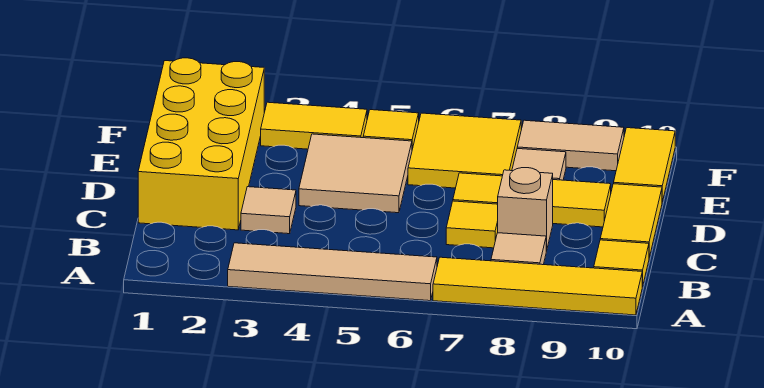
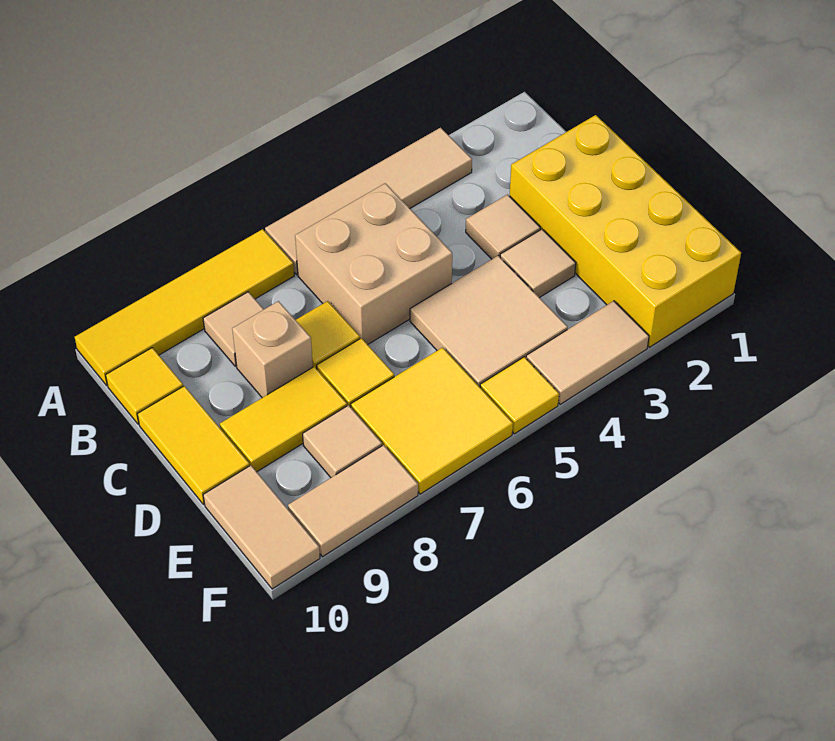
none -> tan 2x2 brick [295,183,452,345]
none -> tan 1x1 tile [500,229,576,298]
yellow 1x2 tile [614,128,675,202] -> tan 1x2 tile [203,465,320,589]
yellow 1x2 tile [261,102,367,149] -> tan 1x2 tile [526,301,649,405]

